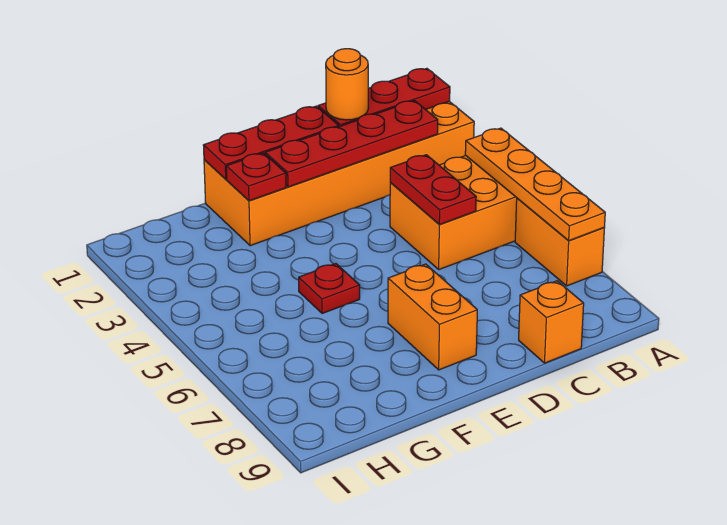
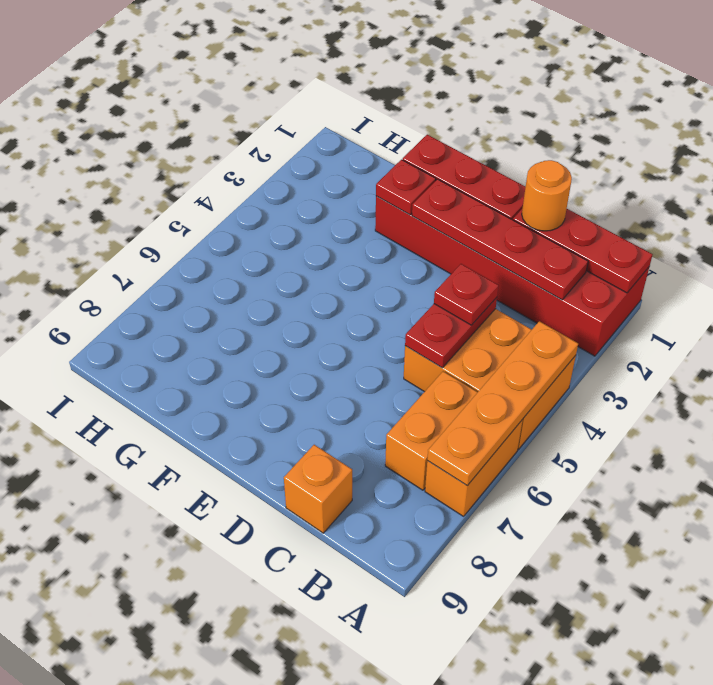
orange 2x6 brick [204,101,474,246] -> red 2x6 brick [375,196,649,356]
orange 1x2 brick [388,264,477,370] -> orange 1x2 brick moved to [385,371,478,490]
red 1x1 plate [299,264,360,314] -> red 1x1 plate moved to [434,264,499,325]

